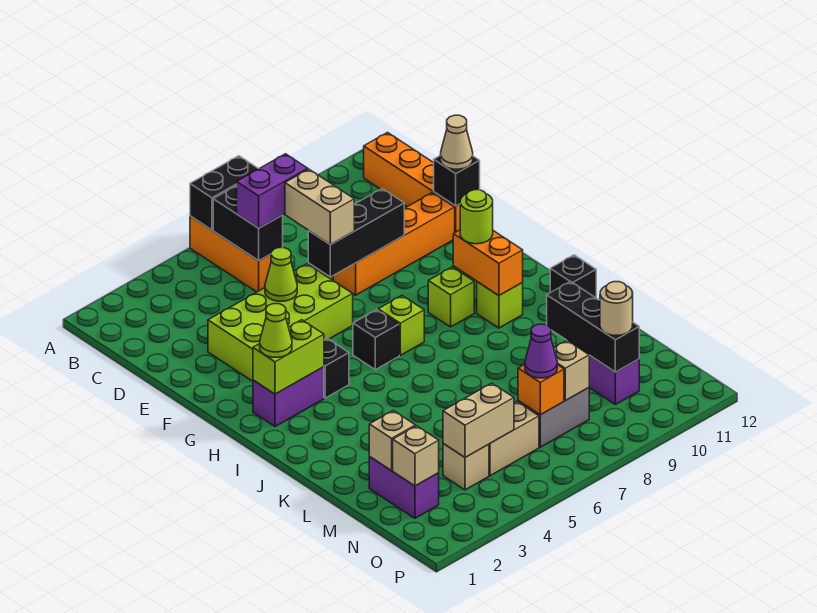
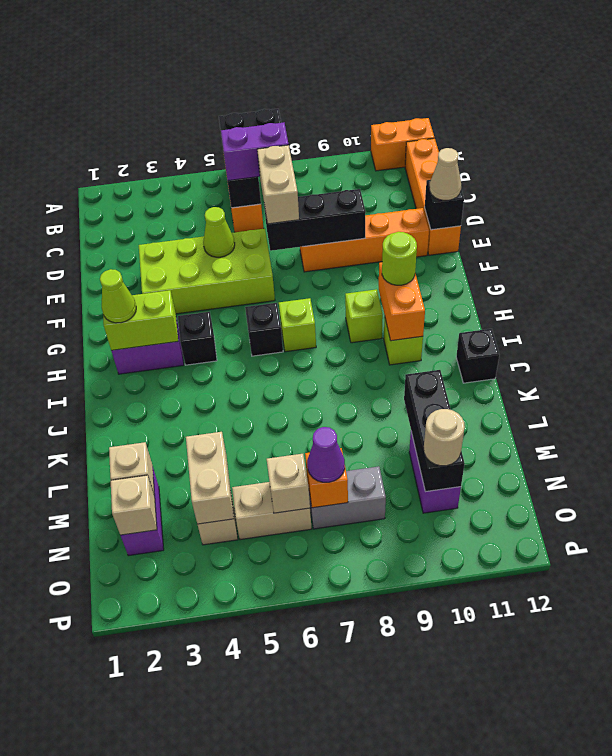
none -> orange 1x2 brick [371,118,435,171]
tan 1x2 brick [443,383,514,457] -> tan 1x2 brick turned to [186,432,234,524]
tan 1x1 brick [554,341,589,401] -> tan 1x1 brick moved to [267,454,310,513]

